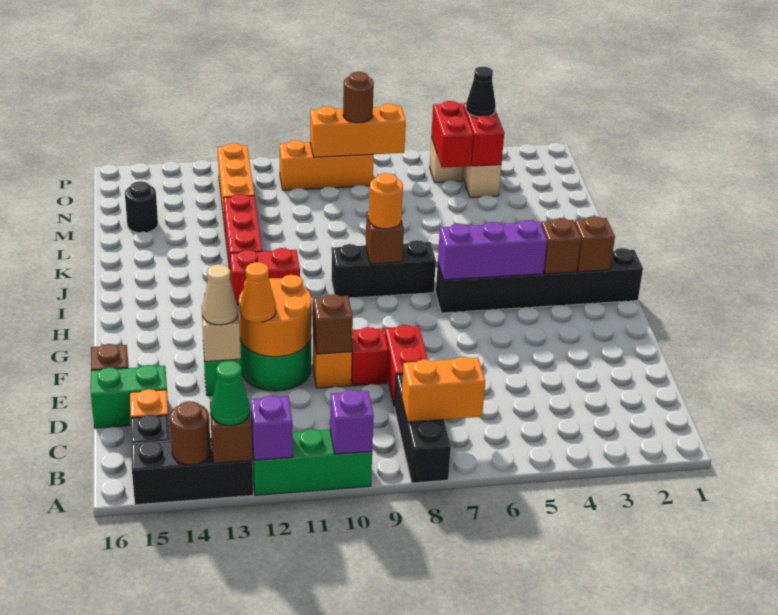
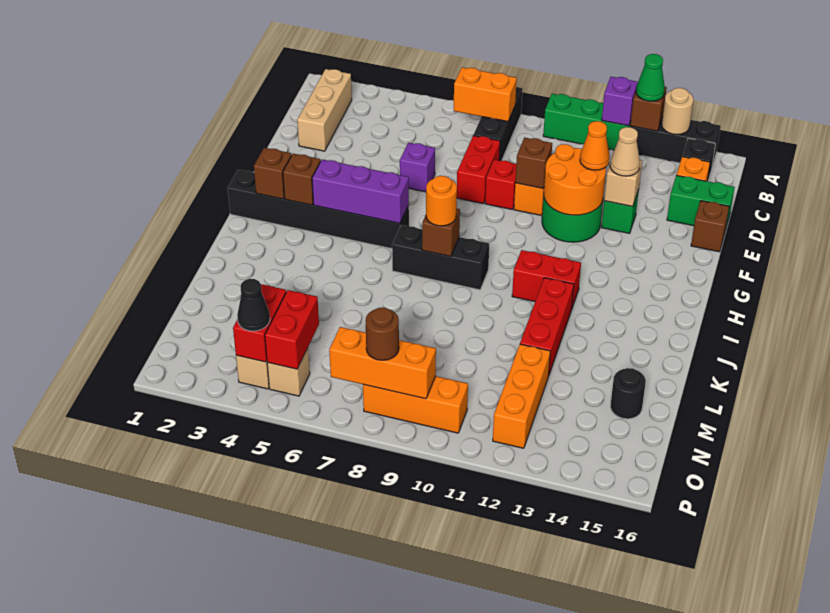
purple 1x1 brick [330,390,374,454] -> purple 1x1 brick moved to [400,143,435,192]
brown 1x1 round brick [170,401,211,465] -> tan 1x1 round brick [662,88,693,135]
none -> tan 1x3 brick [297,69,352,151]

